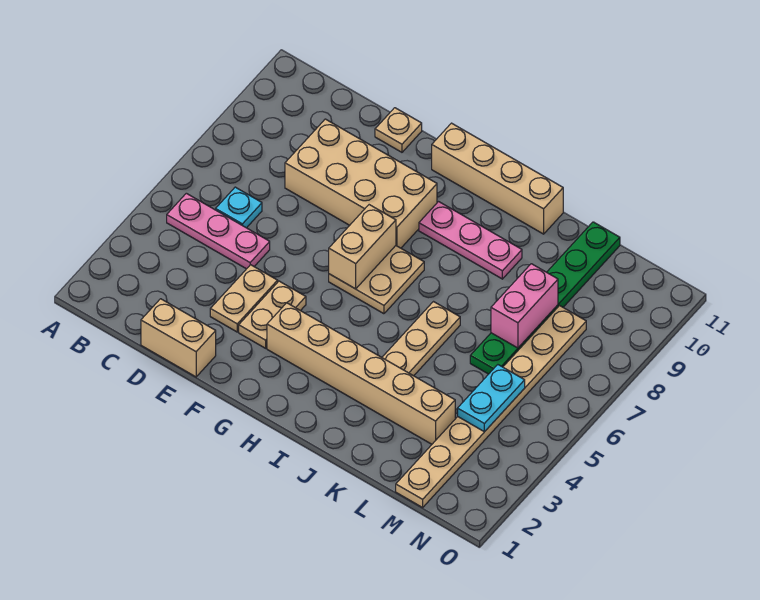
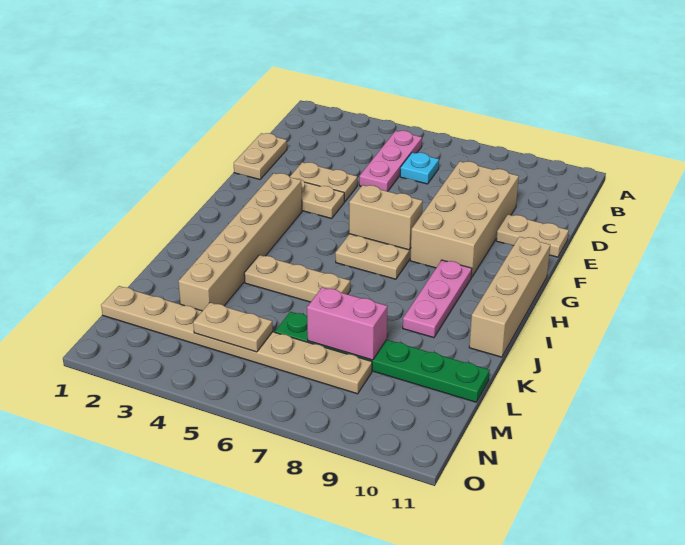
tan 1x2 brick [141,299,216,377] -> tan 1x2 plate [234,133,287,179]
tan 1x1 plate [375,108,422,152] -> tan 1x2 plate [496,215,569,257]
cyan 1x2 plate [458,365,525,432] -> tan 1x2 plate [193,302,273,352]

